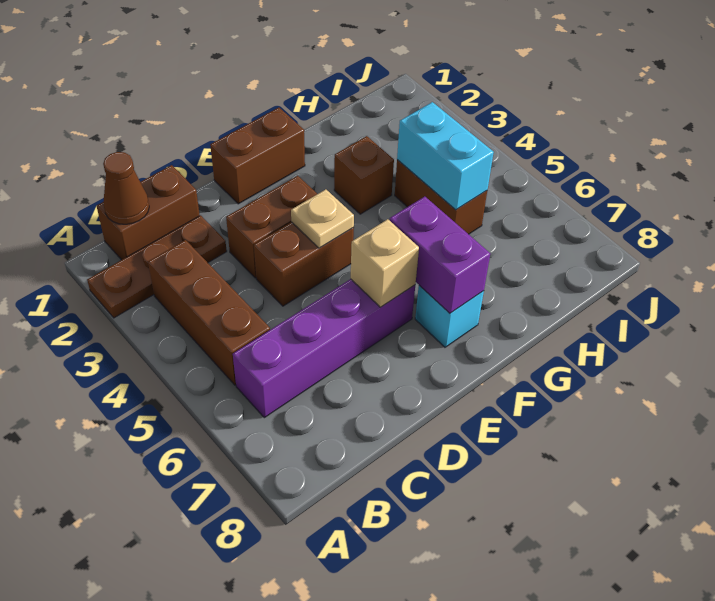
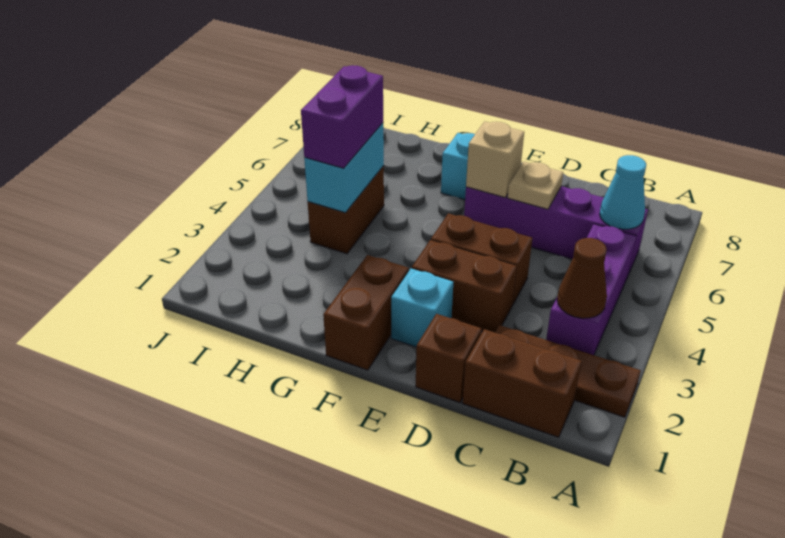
brown 1x1 cone [103,152,149,224] -> brown 1x1 cone moved to [557,238,607,318]
brown 1x3 brick [148,240,270,385] -> purple 1x3 brick [546,224,636,355]
none -> cyan 1x1 cone [600,155,646,229]
brown 1x2 brick [210,108,305,204] -> brown 1x2 brick turned to [323,255,409,370]
none -> cyan 1x1 brick [391,268,453,347]
tan 1x1 plate [291,189,354,248] -> tan 1x1 plate moved to [508,162,563,209]
purple 1x2 brick [390,197,490,313] -> purple 1x2 brick moved to [301,65,383,168]
brown 1x1 brick [334,136,394,214] -> brown 1x1 brick moved to [416,314,482,403]

